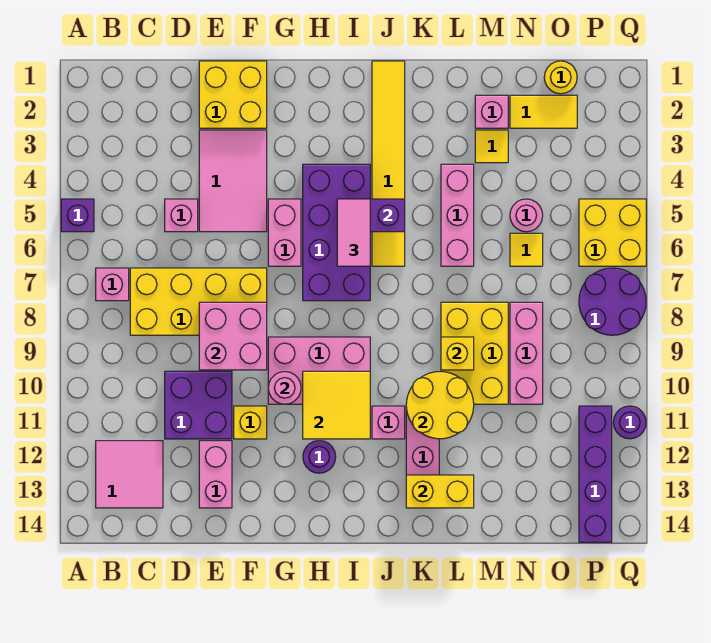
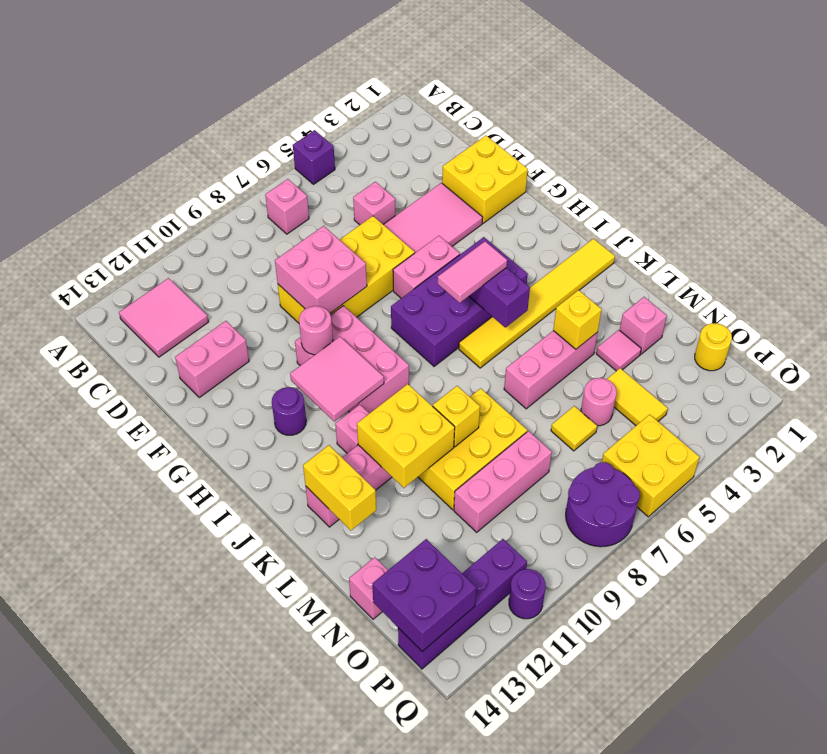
yellow 2x4 brick [130,268,267,335] -> yellow 2x4 brick turned to [278,216,415,323]
purple 2x2 brick [165,371,232,439] -> purple 2x2 brick moved to [372,539,476,652]
yellow 1x1 brick [234,406,267,439] -> yellow 1x1 brick moved to [553,290,602,349]
yellow 2x2 tile [303,371,370,439] -> pink 2x2 tile [290,337,384,421]
yellow 2x2 round brick [406,372,474,439] -> yellow 2x2 brick [357,384,455,488]
yellow 1x1 tile [475,130,508,163] -> pink 1x1 tile [596,330,641,371]
yellow 1x2 tile [510,95,577,128] -> yellow 1x2 tile moved to [607,368,668,425]
none -> pink 1x1 brick [349,557,388,619]

